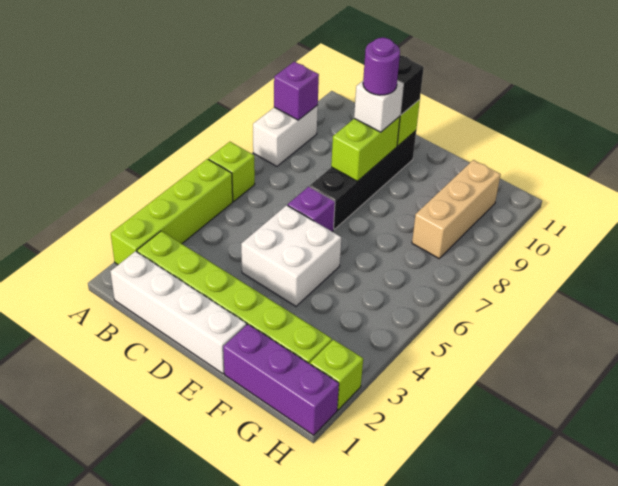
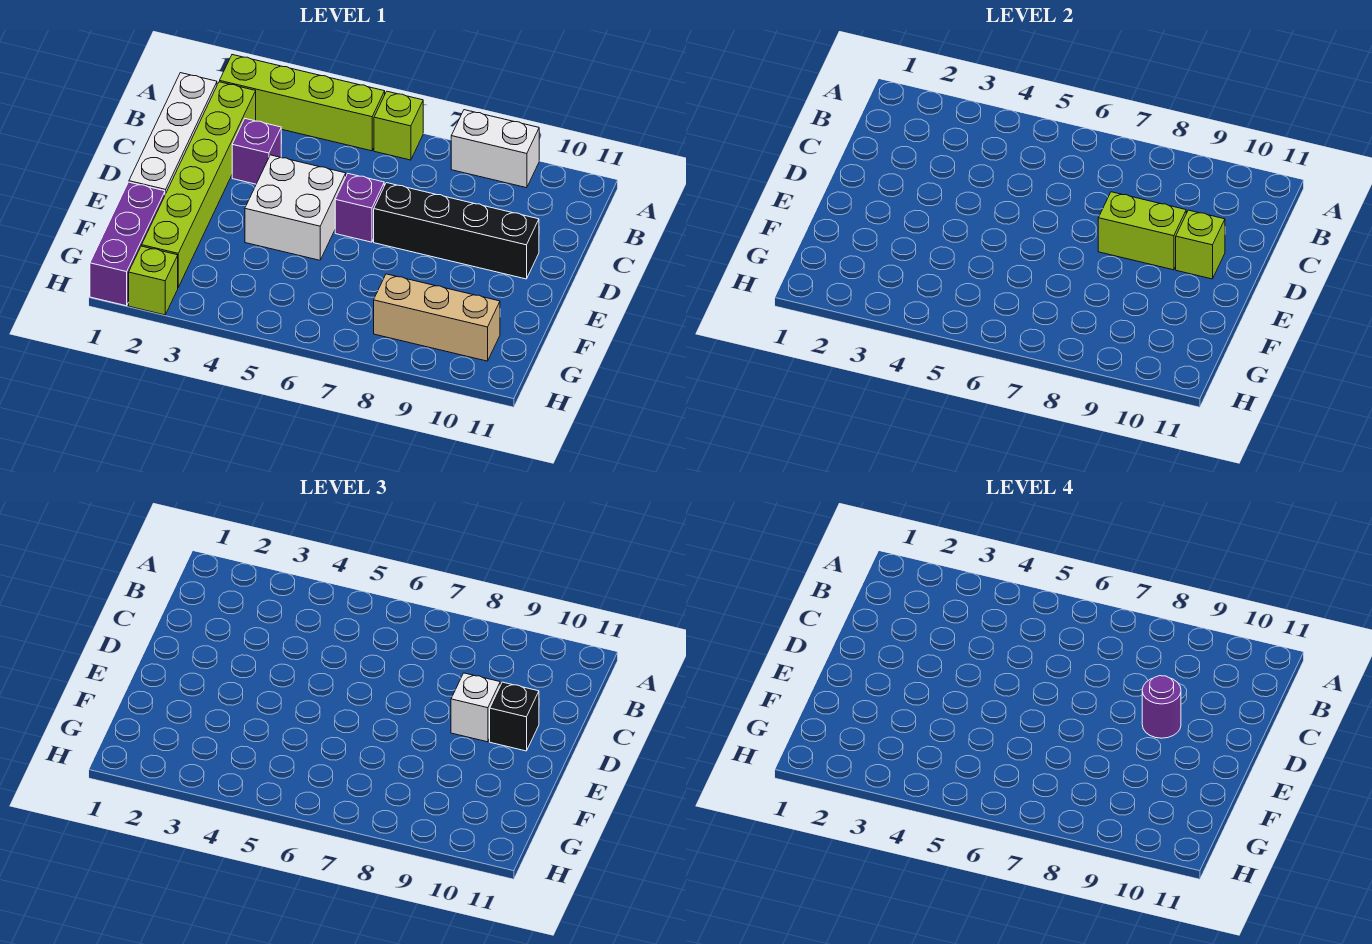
purple 1x1 brick [274,62,319,120] -> purple 1x1 brick moved to [232,119,281,184]

